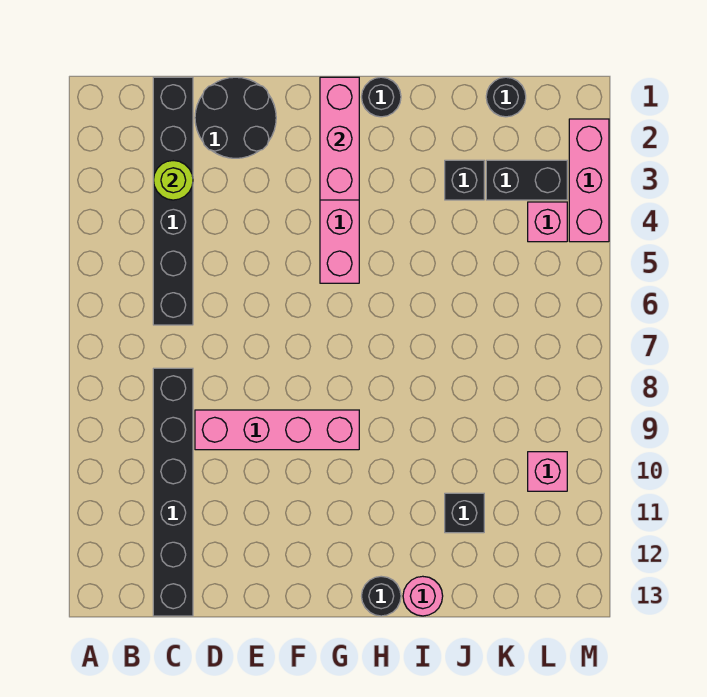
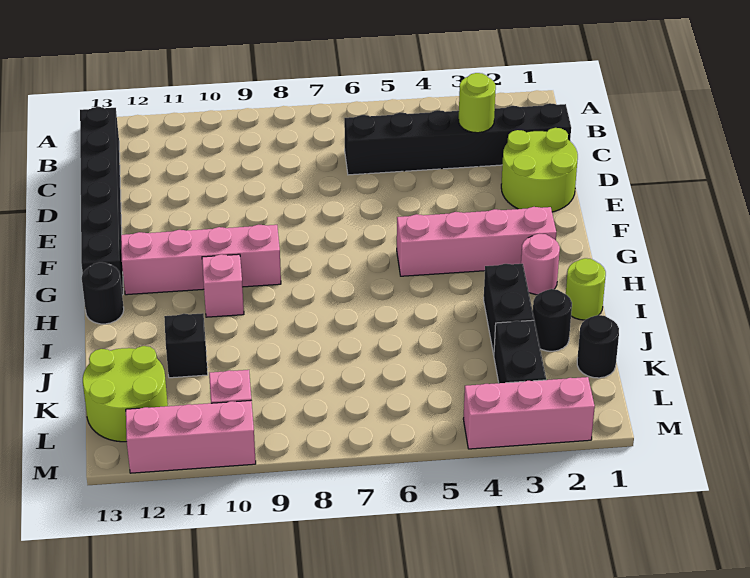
black 1x6 brick [153,368,193,616] -> black 1x6 brick turned to [80,107,123,295]
black 2x2 round brick [195,77,276,158] -> lime 2x2 round brick [501,128,578,212]
pink 1x4 brick [195,410,359,450] -> pink 1x4 brick turned to [121,225,281,295]
pink 1x3 brick [320,77,359,200] -> pink 1x3 brick moved to [126,400,256,473]
black 1x1 round brick [362,77,401,117] -> black 1x1 round brick moved to [533,289,572,351]
none -> lime 1x1 round brick [566,258,606,320]
pink 1x1 round brick [403,576,443,616] -> pink 1x1 round brick moved to [521,233,560,295]
black 1x1 brick [445,160,484,200] -> black 1x2 brick [484,264,534,354]
none -> lime 2x2 round brick [83,346,168,442]
pink 1x1 brick [528,202,567,242] -> pink 1x1 brick moved to [202,254,244,317]

